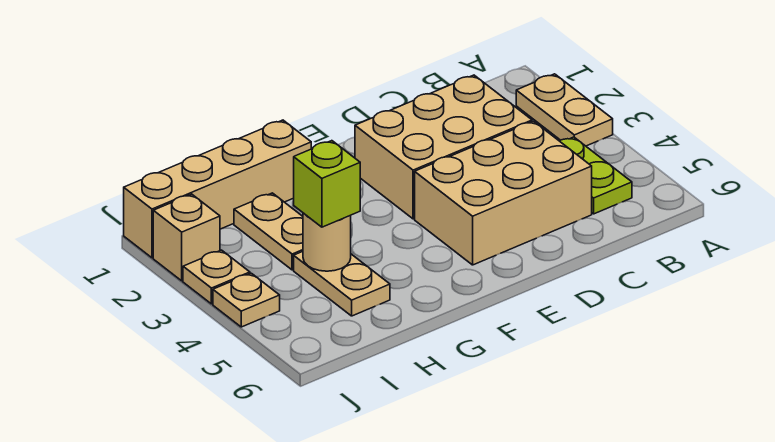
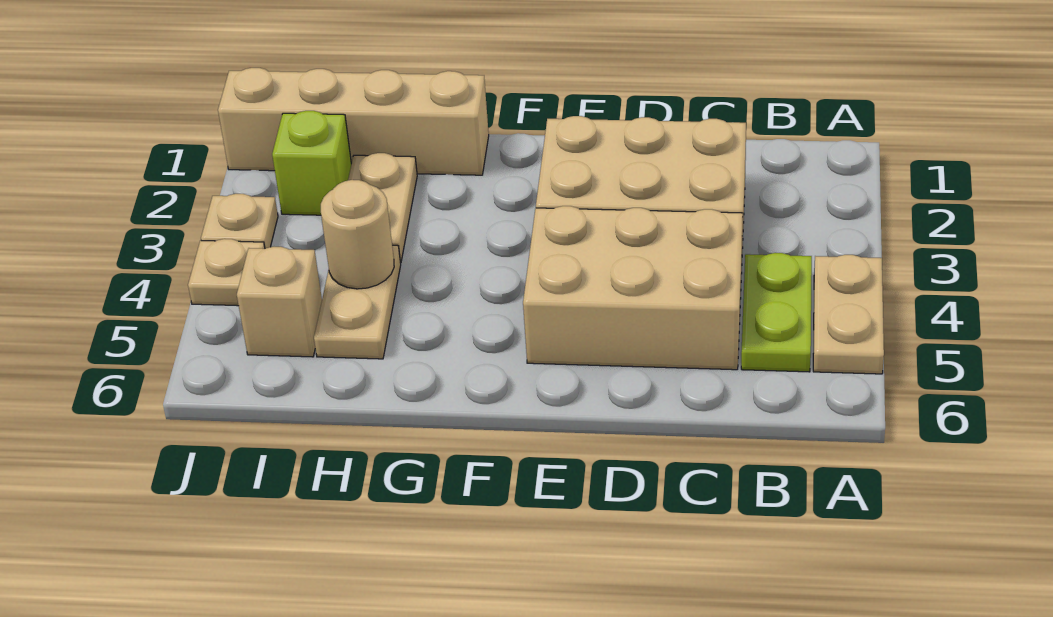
tan 1x2 plate [516,74,613,146] -> tan 1x2 plate moved to [813,255,884,374]
lime 1x1 brick [294,141,360,227] -> lime 1x1 brick moved to [272,111,351,215]
tan 1x1 brick [153,194,220,281] -> tan 1x1 brick moved to [237,247,322,357]

